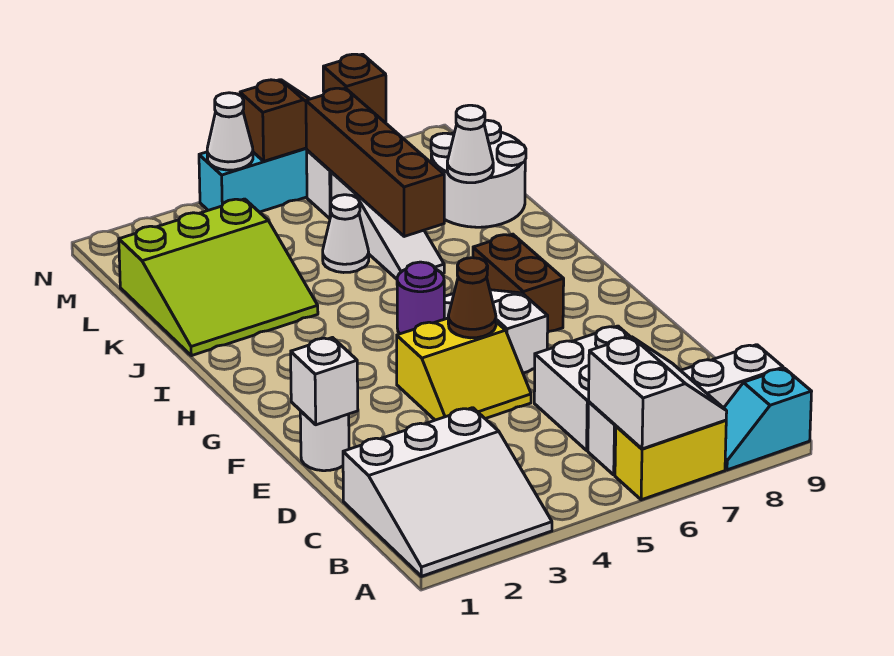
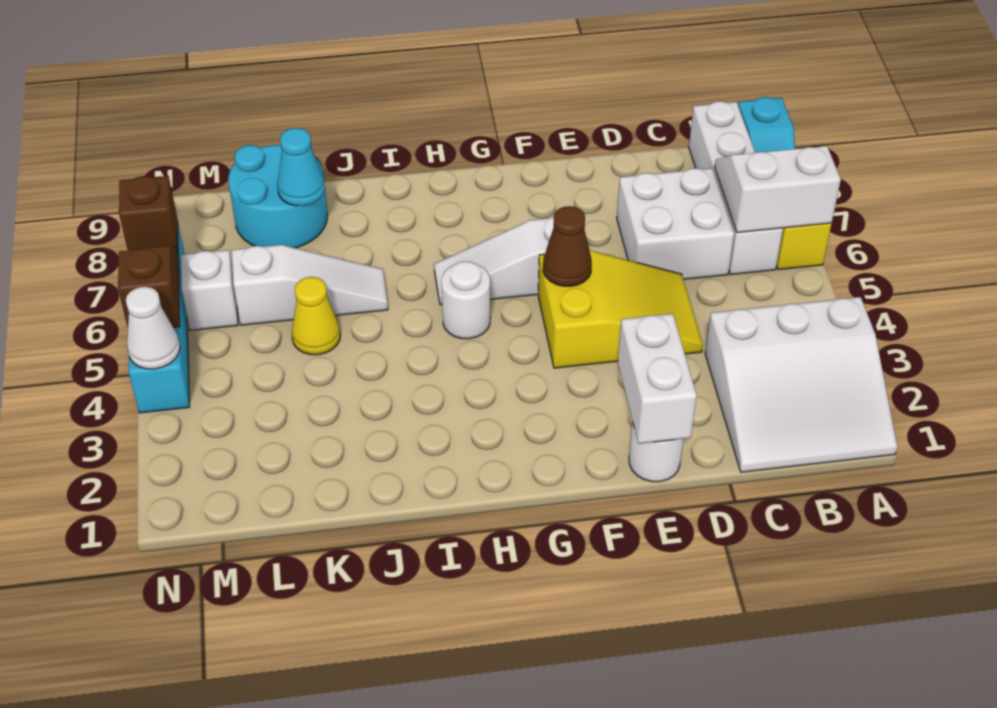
white 3x3 slope [343,408,552,576] -> white 3x3 slope turned to [705,297,897,472]
white 1x1 brick [291,338,358,425] -> white 1x2 brick [618,314,697,444]
yellow 2x2 slope [397,318,531,420] -> yellow 2x3 slope [538,250,703,368]
brown 1x2 brick [473,234,564,332] -> none
purple 1x1 round brick [397,262,444,334] -> white 1x1 round brick [441,261,490,339]
lime 3x3 slope [119,199,318,356] -> none
brown 1x4 brick [306,88,444,237] -> none
white 1x1 cone [323,195,369,273] -> yellow 1x1 cone [291,277,340,355]
white 2x2 round brick [431,120,526,227] -> cyan 2x2 round brick [228,145,328,248]
white 1x1 cone [447,105,493,183] -> cyan 1x1 cone [277,128,325,206]

